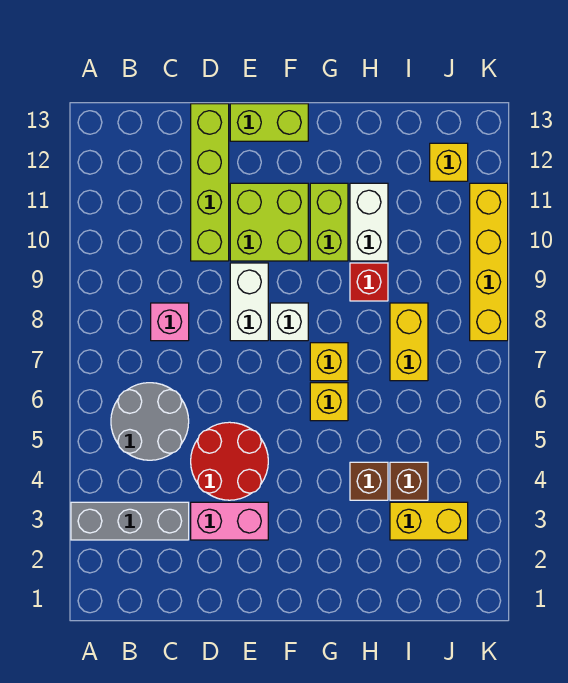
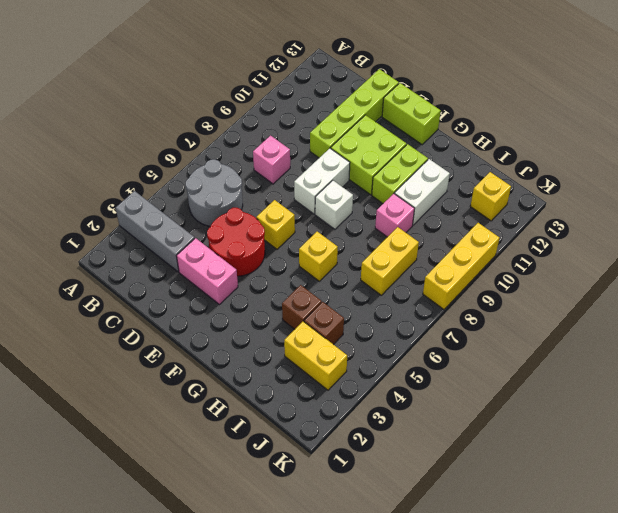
yellow 1x1 brick [310,343,348,381] -> yellow 1x1 brick moved to [256,200,295,249]
red 1x1 brick [350,263,388,301] -> pink 1x1 brick [375,194,415,237]
yellow 1x4 brick [470,183,508,341] -> yellow 1x3 brick [423,223,499,309]

